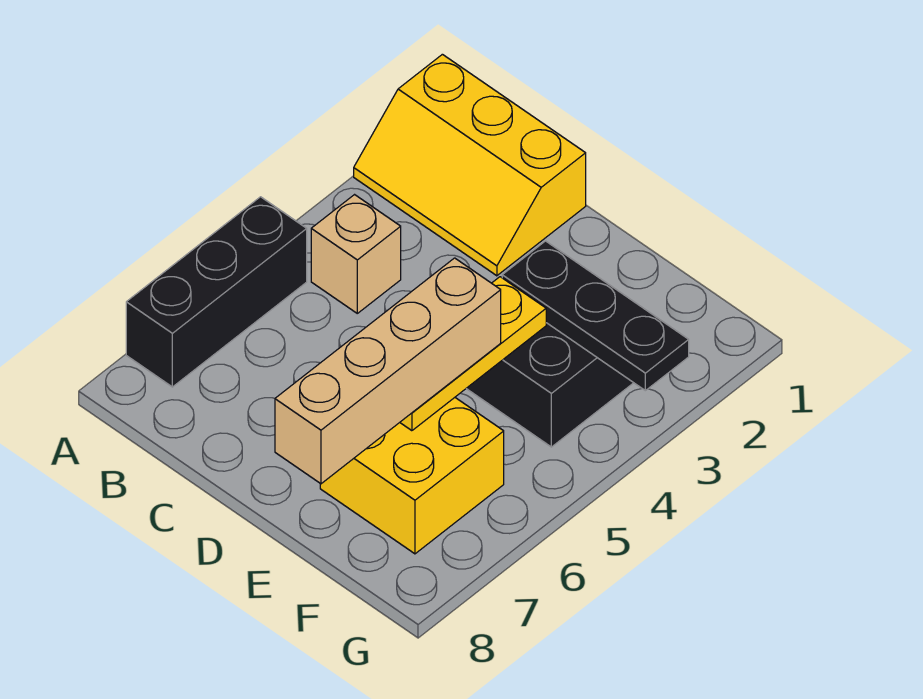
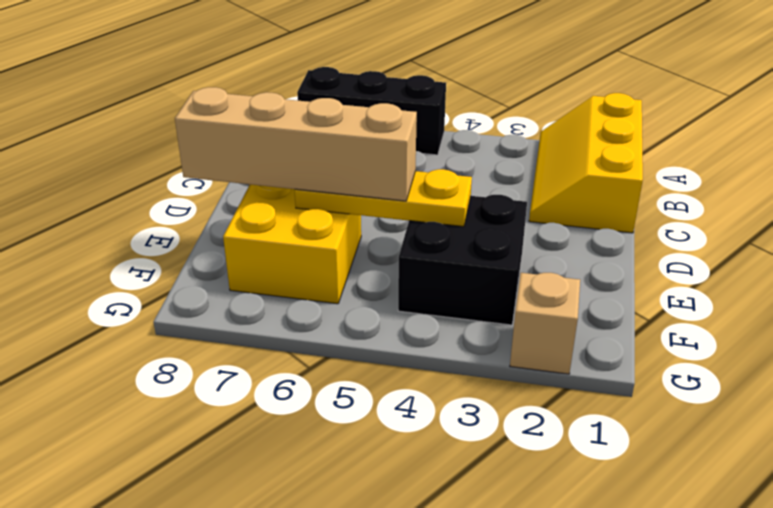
tan 1x1 brick [311,195,401,313] -> tan 1x1 brick moved to [510,273,580,374]
black 1x3 plate [502,241,689,391] -> none

